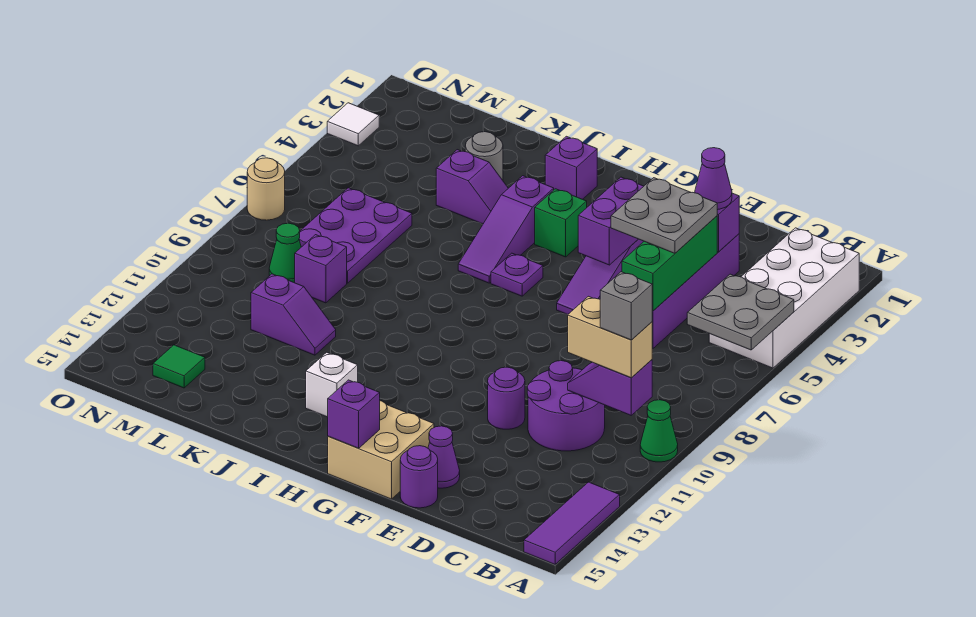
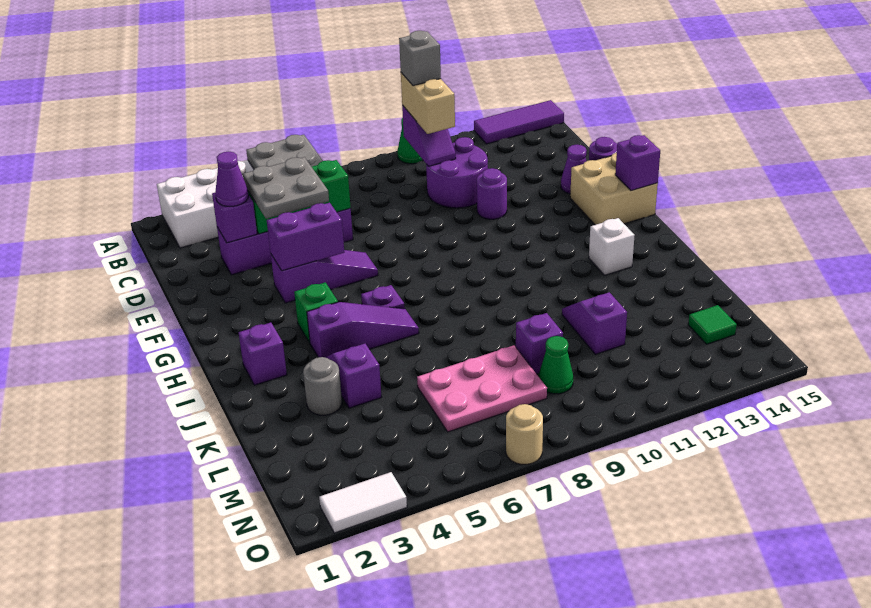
purple 2x3 plate [299,188,412,283] -> pink 2x3 plate [417,345,547,432]
white 1x1 tile [327,103,379,146] -> white 1x2 tile [319,472,407,533]

